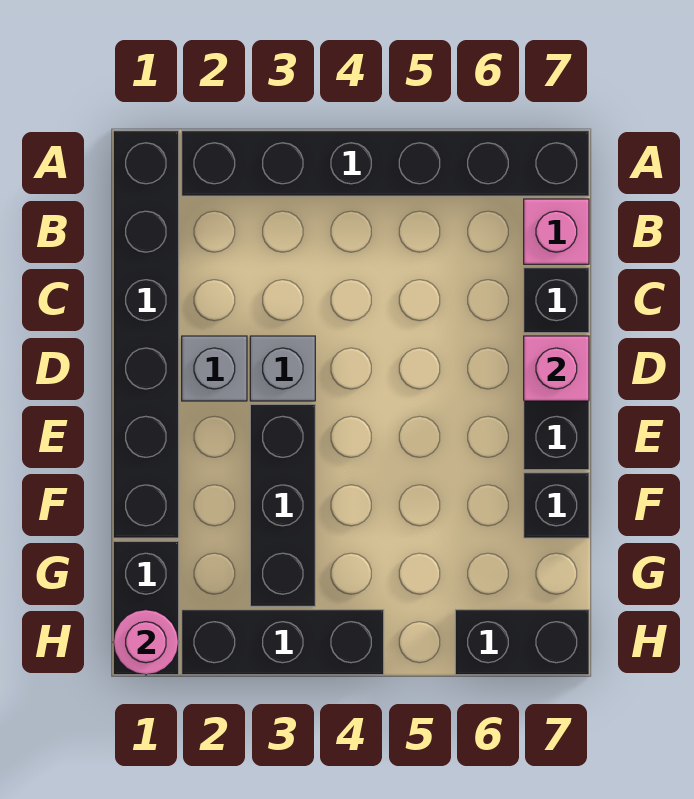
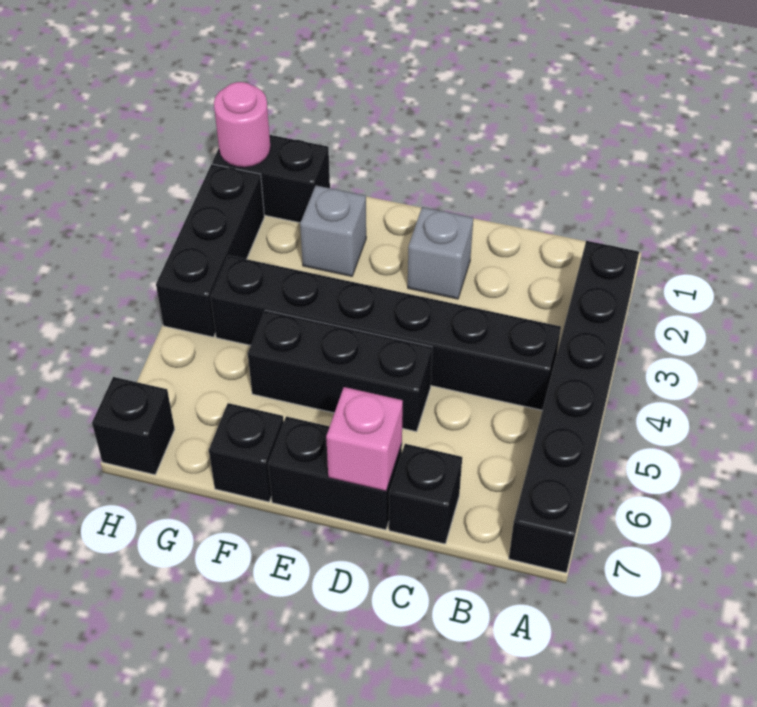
black 1x6 brick [113,131,179,538] -> black 1x6 brick moved to [211,255,561,410]
pink 1x1 brick [524,199,589,264] -> none
grey 1x1 brick [250,336,315,401] -> grey 1x1 brick moved to [300,186,366,276]
black 1x3 brick [250,404,315,606] -> black 1x3 brick moved to [248,310,432,432]
black 1x2 brick [455,610,589,675] -> black 1x1 brick [92,377,175,475]

